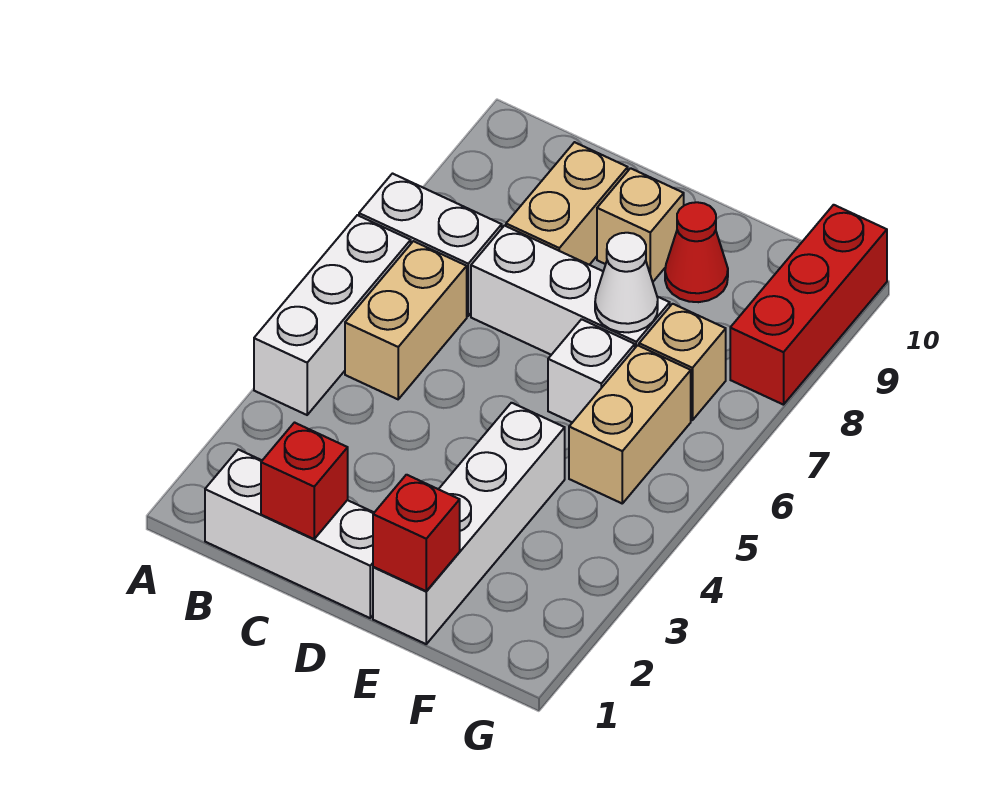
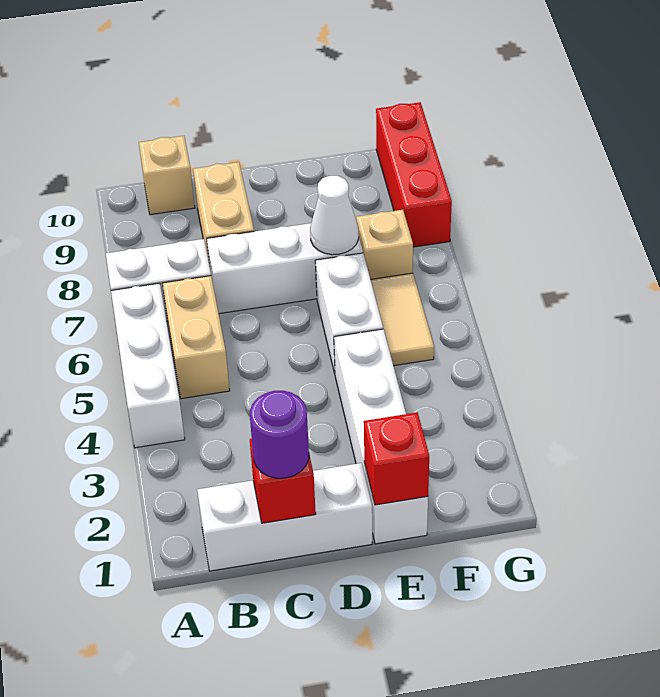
none -> purple 1x1 round brick [250,391,309,478]
tan 1x1 brick [597,168,684,282] -> tan 1x1 brick moved to [139,136,195,215]
white 1x1 brick [548,319,635,423] -> white 1x2 brick [315,253,383,373]
red 1x1 cone [665,202,728,302] -> none
tan 1x2 brick [569,345,691,503] -> tan 1x2 tile [371,273,434,366]

